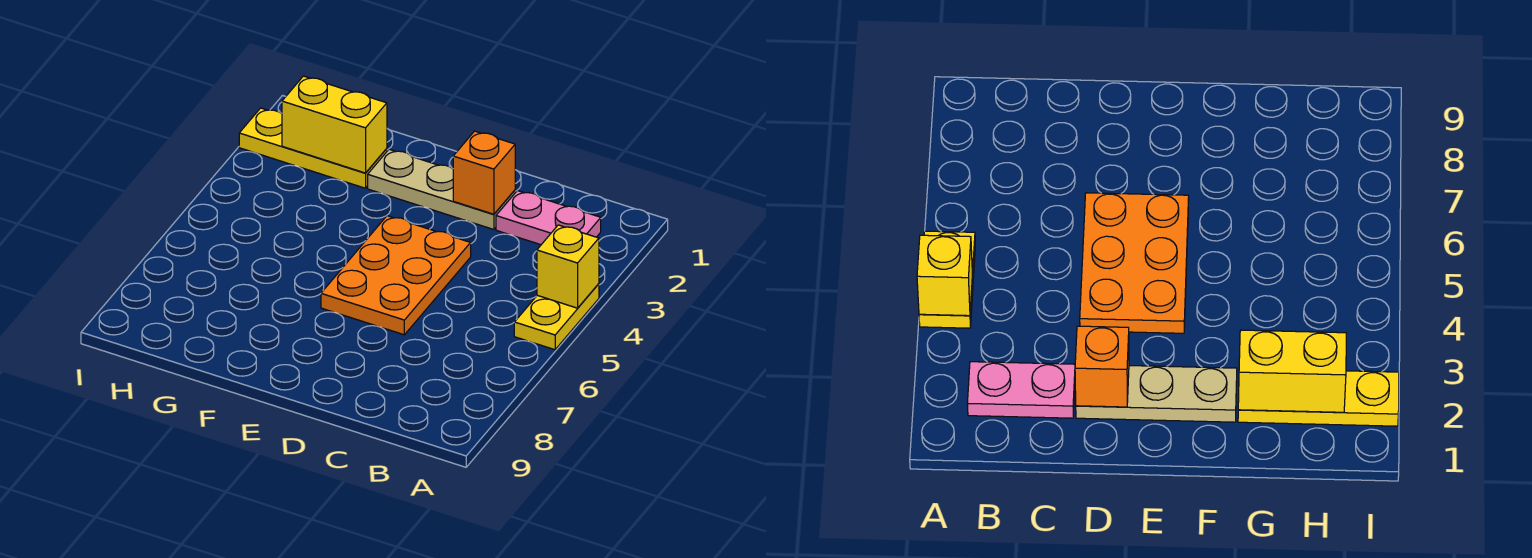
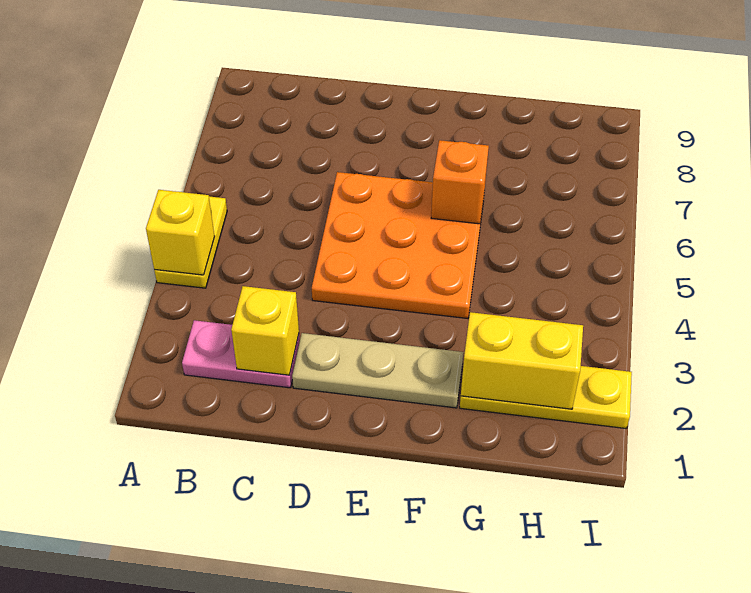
none -> yellow 1x1 brick [231,286,299,375]
orange 1x1 brick [453,131,515,214] -> orange 1x1 brick moved to [431,140,489,224]
orange 2x3 plate [321,216,471,335] -> orange 3x3 plate [312,172,484,318]

